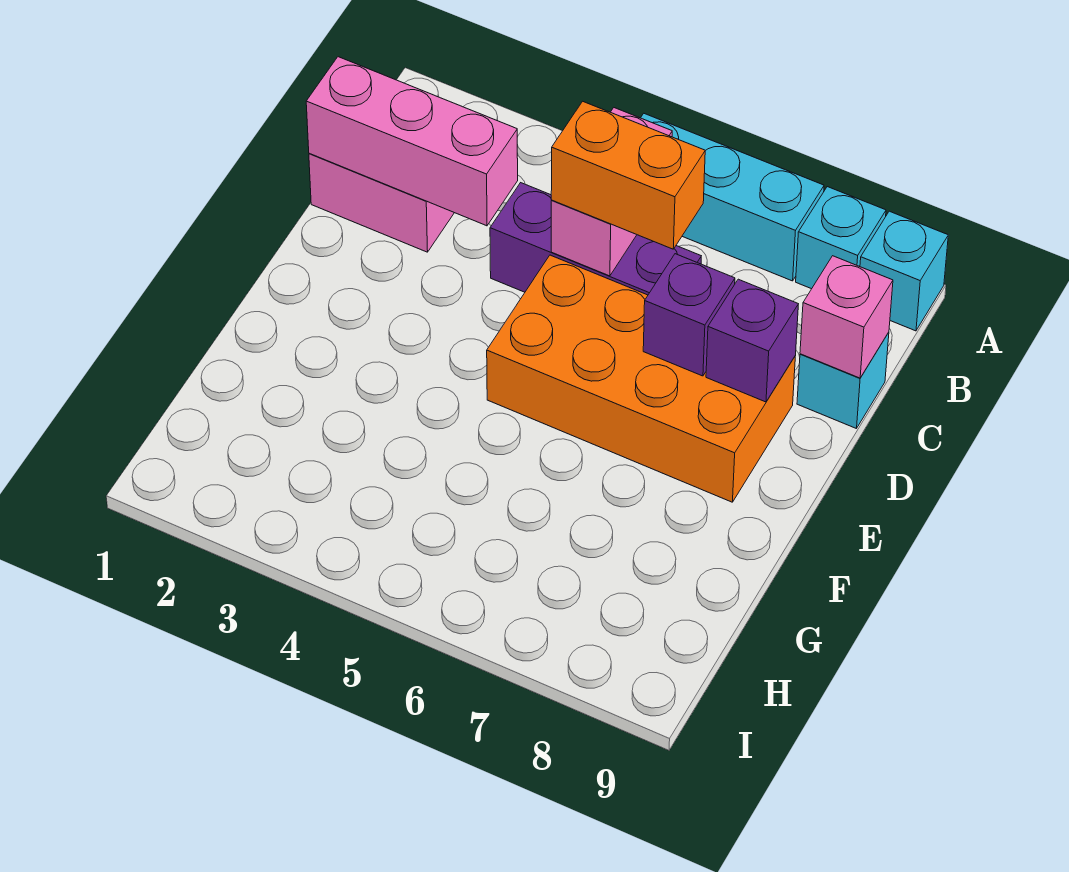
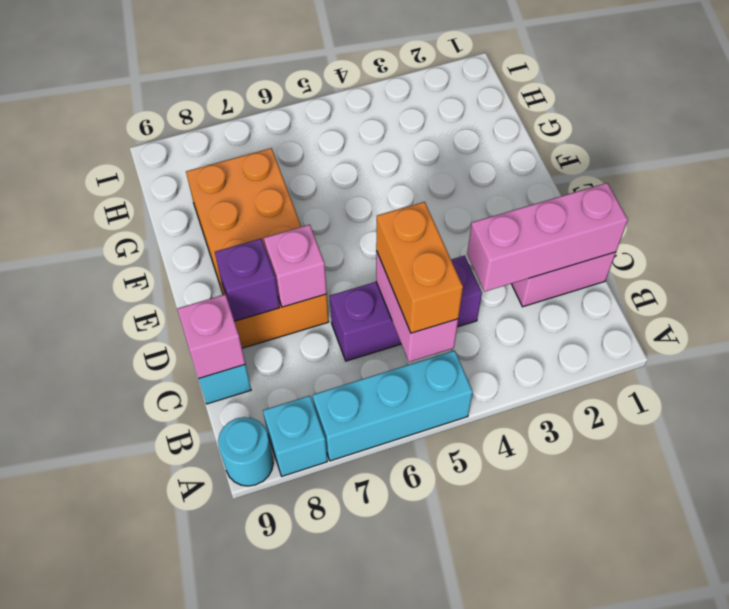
cyan 1x1 brick [860,211,948,331] -> cyan 1x1 round brick [218,417,273,486]
orange 1x2 brick [551,101,705,249] -> orange 1x2 brick turned to [376,202,463,333]
orange 2x4 brick [487,255,795,502] -> orange 2x4 brick turned to [186,148,329,348]
purple 1x1 brick [643,254,735,376] -> pink 1x1 brick [264,225,327,307]

